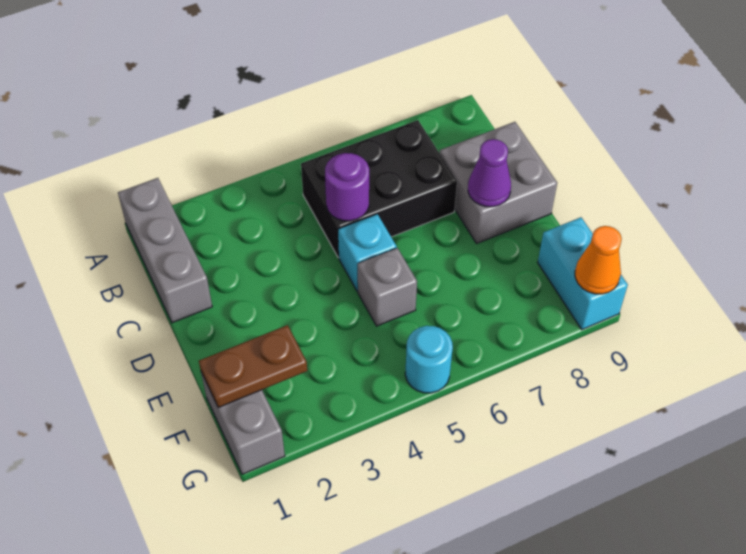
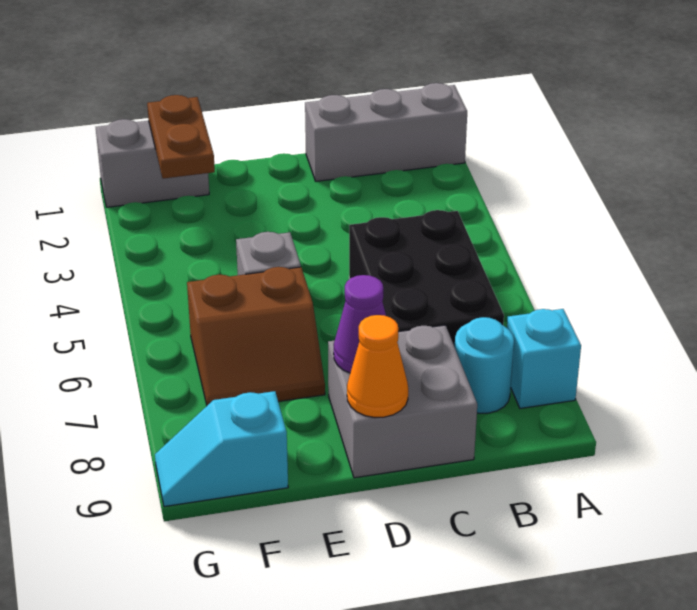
purple 1x1 round brick [325,153,369,221] -> none
cyan 1x1 brick [338,214,397,291] -> cyan 1x1 brick moved to [507,309,581,408]
none -> brown 2x2 slope [187,267,325,405]
cyan 1x2 brick [538,217,628,330] -> cyan 1x2 slope [155,391,288,507]
cyan 1x1 round brick [405,326,453,393] -> cyan 1x1 round brick moved to [455,317,514,413]
orange 1x1 cone [575,226,622,294] -> orange 1x1 cone moved to [347,315,408,418]

